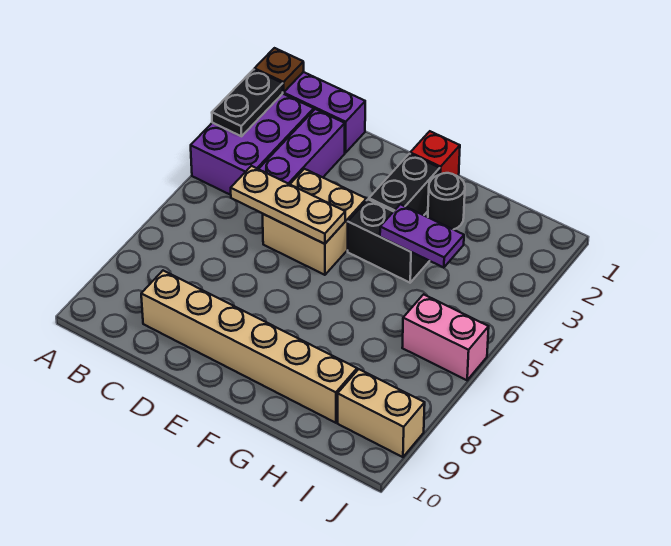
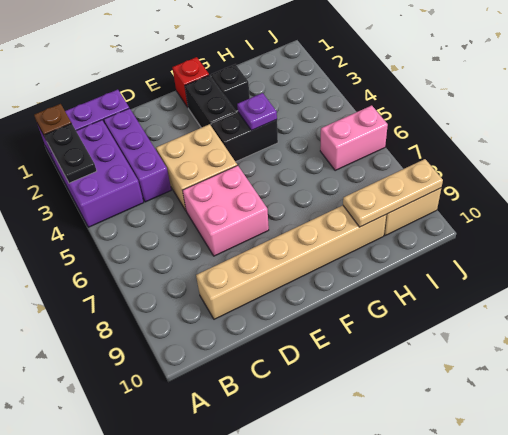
tan 1x3 plate [231,166,345,244] -> tan 1x3 plate moved to [343,159,443,227]
none -> pink 2x2 brick [183,165,269,256]
black 1x1 round brick [428,173,465,230] -> black 1x1 brick [211,64,250,111]
purple 1x2 plate [380,204,464,268] -> purple 1x1 plate [237,93,277,131]

